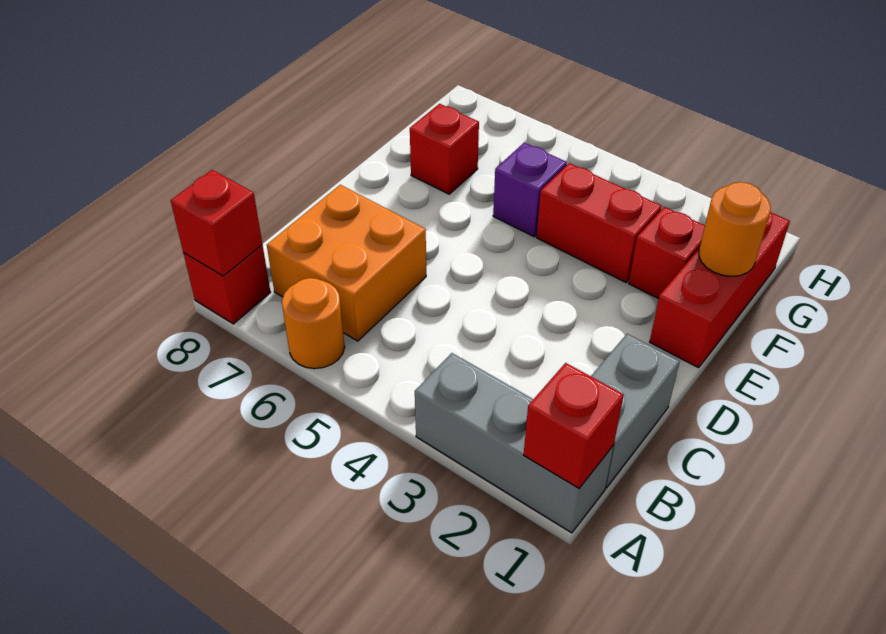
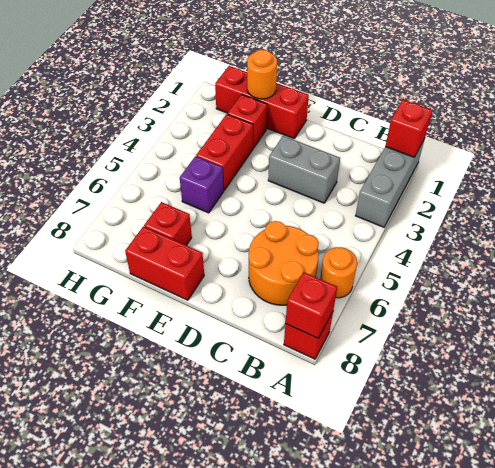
grey 1x2 brick [591,334,680,488] -> grey 1x2 brick moved to [268,136,340,203]
orange 2x2 brick [267,185,426,341] -> orange 2x2 round brick [249,221,319,305]
none -> red 1x2 brick [125,227,204,300]

